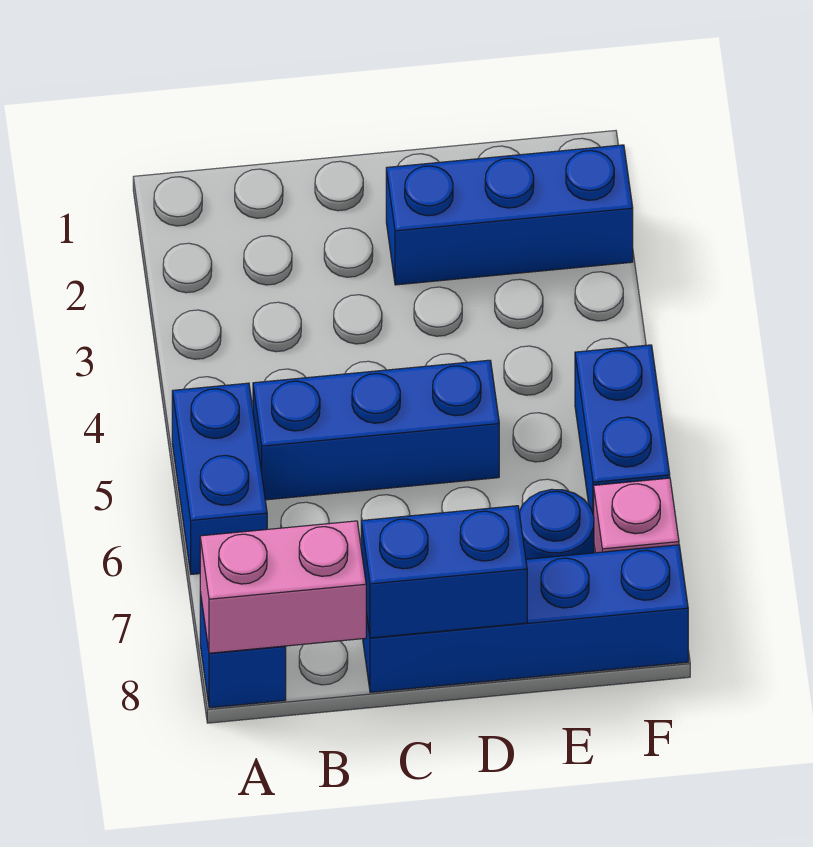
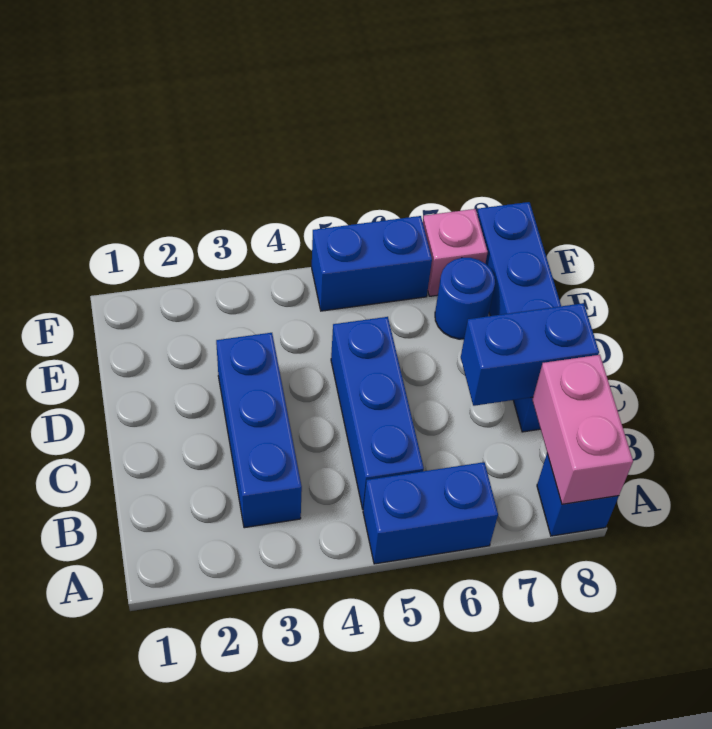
blue 1x2 brick [361,506,527,638] -> blue 1x2 brick turned to [461,303,599,406]
blue 1x3 brick [386,145,633,285] -> blue 1x3 brick moved to [216,333,302,528]

